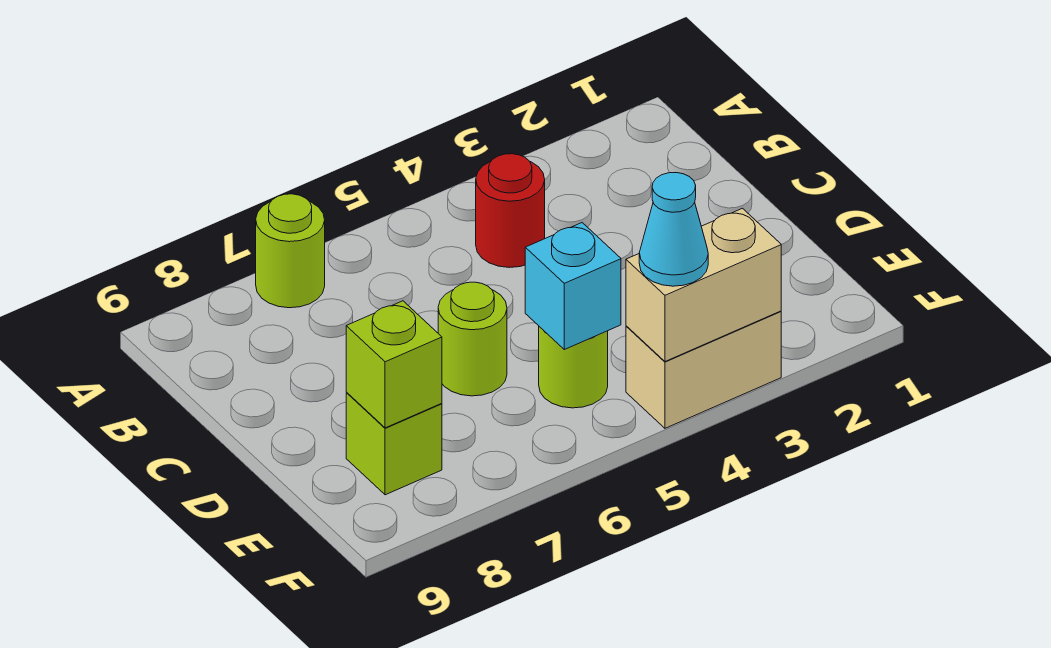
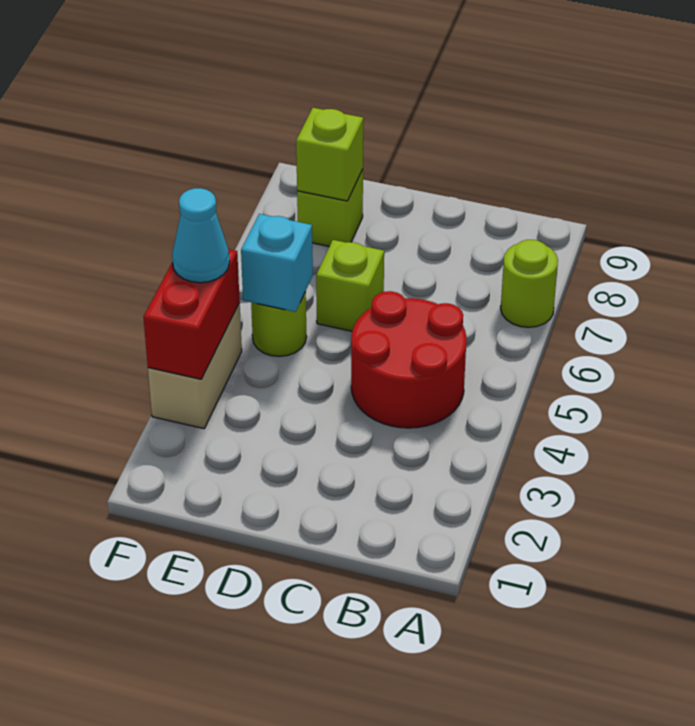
red 1x1 round brick [476,154,545,268] -> red 2x2 round brick [351,291,466,428]
lime 1x1 round brick [438,282,507,396] -> lime 1x1 brick [316,240,384,331]
tan 1x2 brick [626,208,781,361] -> red 1x2 brick [143,249,240,379]

